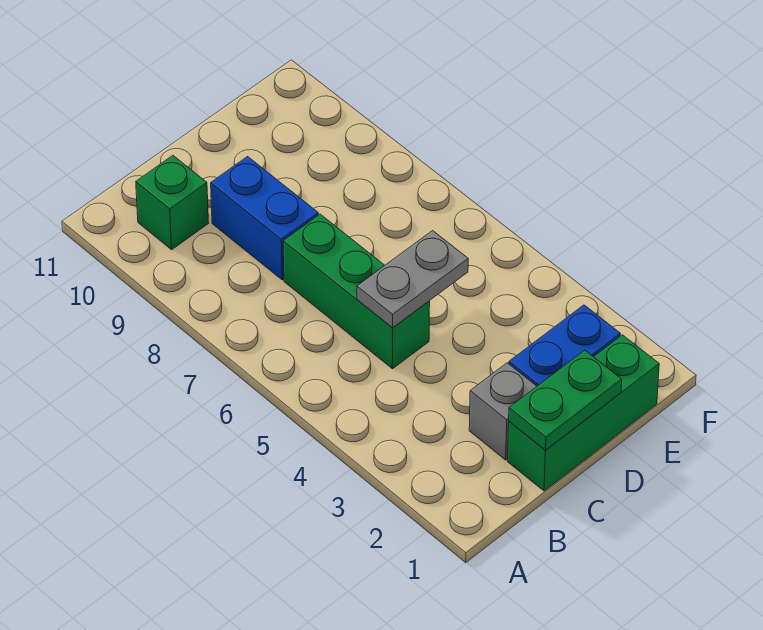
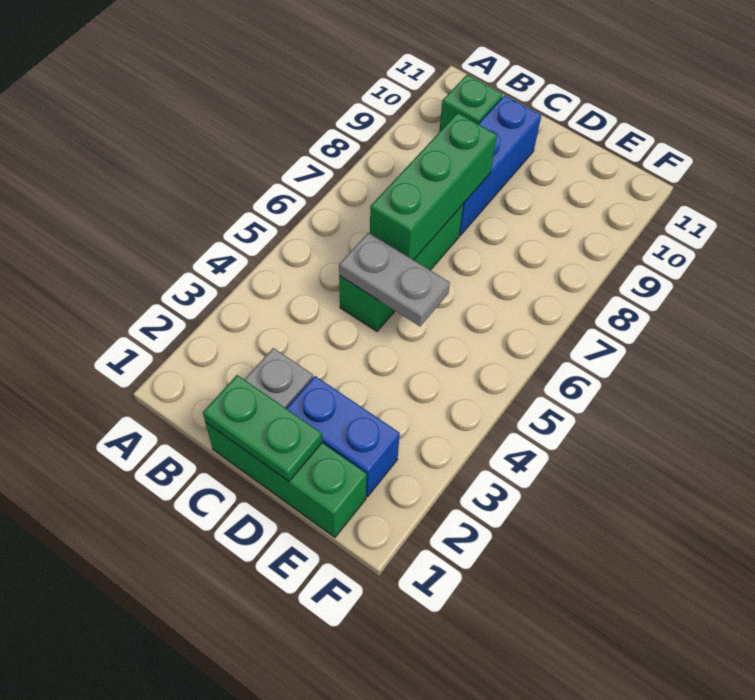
none -> green 1x3 brick [370,113,497,260]
blue 1x2 brick [211,157,318,280] -> blue 1x3 brick [459,95,541,236]

